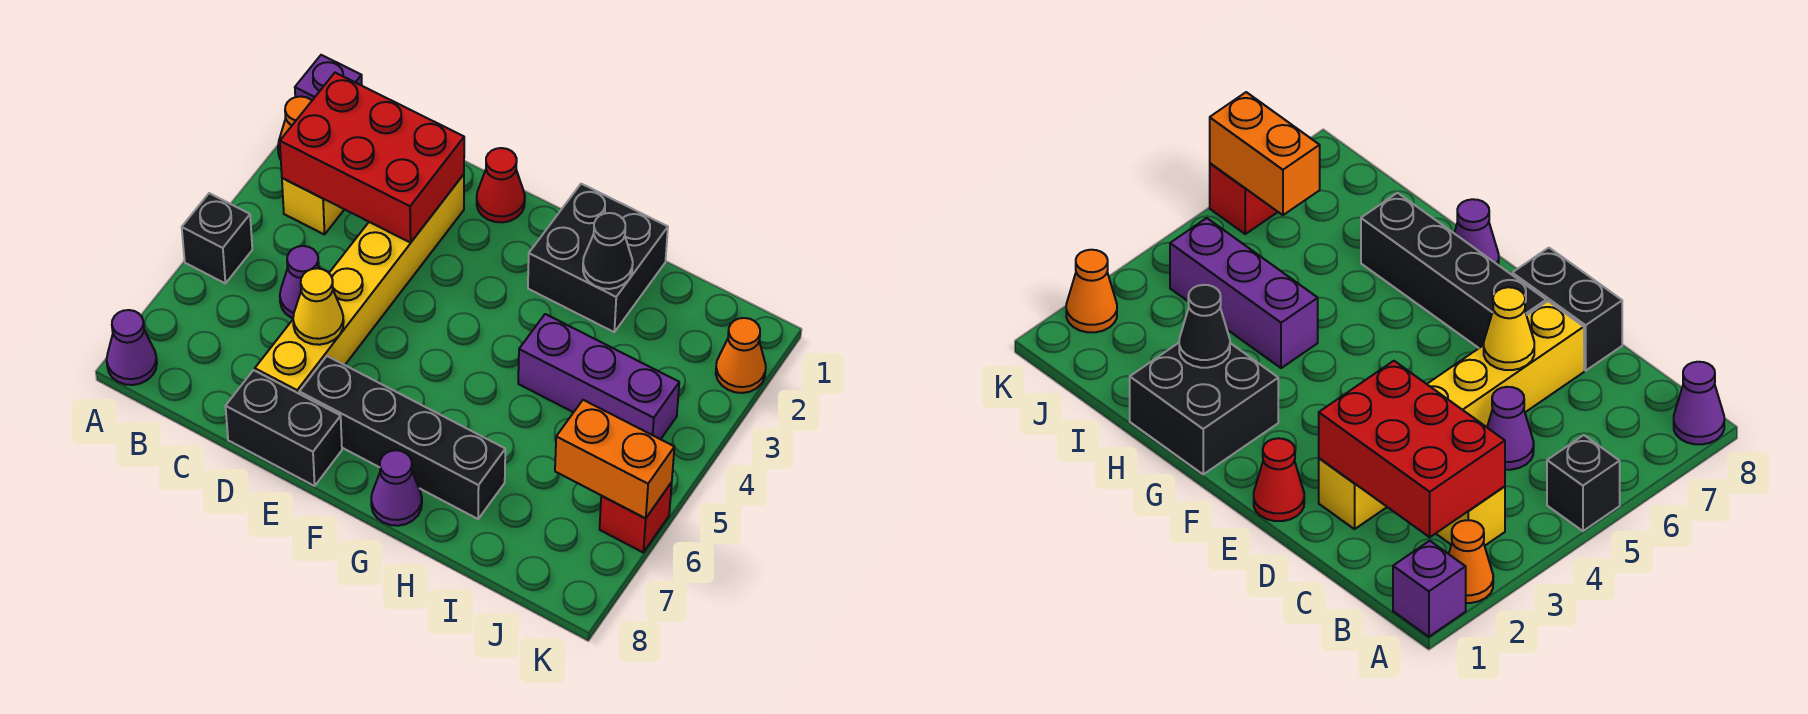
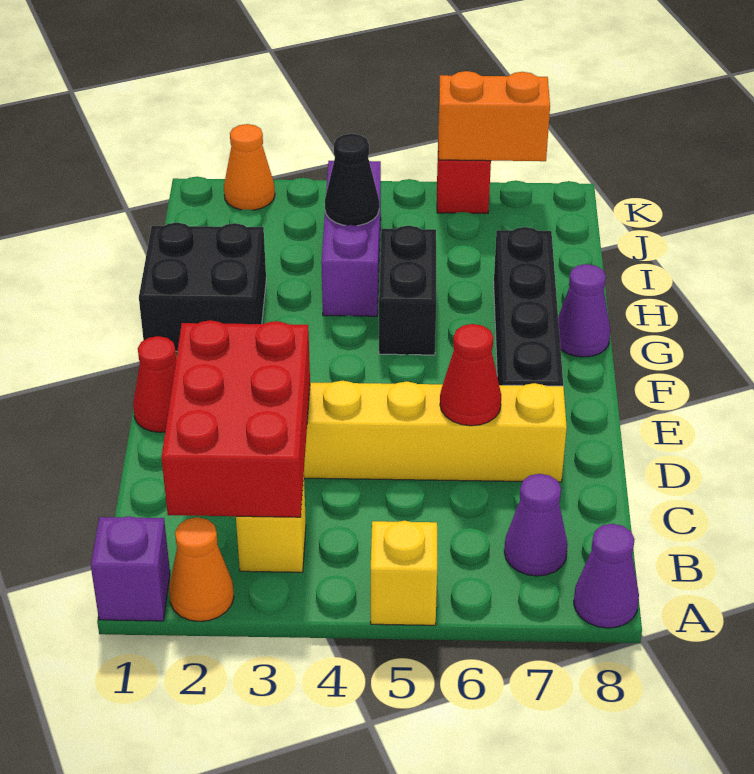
black 1x1 brick [182,193,252,283] -> yellow 1x1 brick [371,521,437,625]
purple 1x1 cone [280,246,319,318] -> purple 1x1 cone moved to [504,474,568,576]
yellow 1x1 cone [293,268,344,345] -> red 1x1 cone [440,324,501,426]
black 1x2 brick [226,370,342,486] -> black 1x2 brick moved to [379,226,436,355]
black 1x1 cone [583,213,633,289] -> black 1x1 cone moved to [325,134,379,226]
orange 1x2 brick [555,400,674,518] -> orange 1x2 brick turned to [438,71,550,161]

